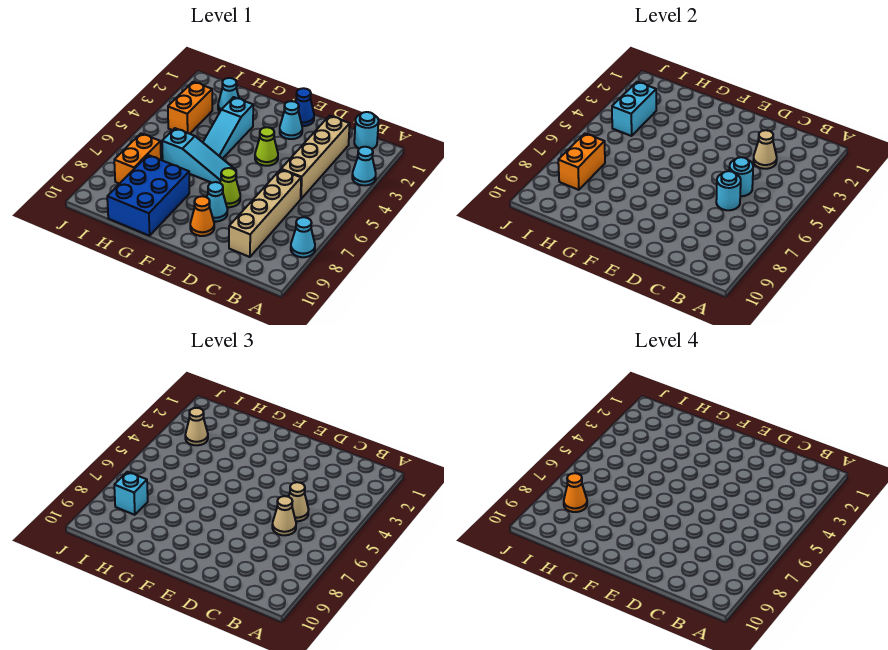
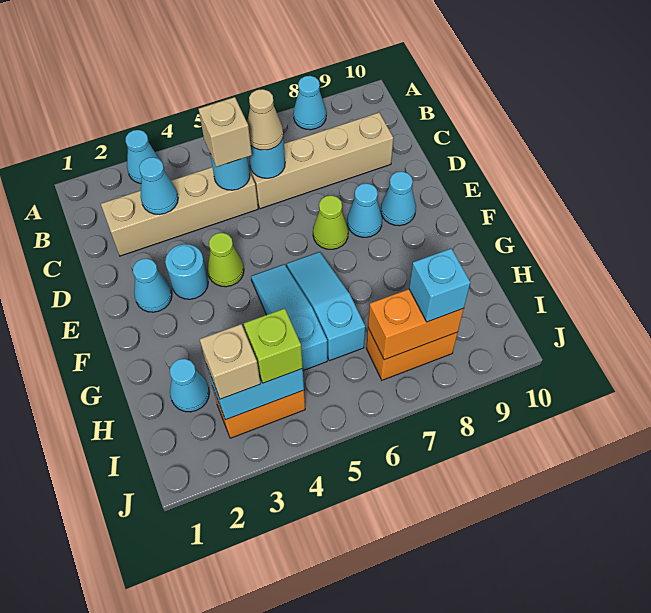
cyan 1x1 round brick [354,112,379,149] -> cyan 1x1 round brick moved to [165,244,208,299]
tan 1x1 cone [753,130,777,169] -> cyan 1x1 cone [139,157,178,214]
tan 1x1 cone [289,482,309,521] -> tan 1x1 brick [199,97,252,167]
blue 1x1 cone [295,88,314,126] -> none
orange 1x1 cone [190,196,214,236] -> cyan 1x1 cone [381,172,416,226]
cyan 1x3 slope [203,97,253,159] -> cyan 1x3 slope turned to [251,264,327,370]
blue 2x3 brick [107,155,189,236] -> none
tan 1x1 cone [185,408,208,445] -> tan 1x1 brick [200,324,261,399]
none -> lime 1x1 brick [244,308,303,383]
orange 1x1 cone [564,473,587,512] -> none

